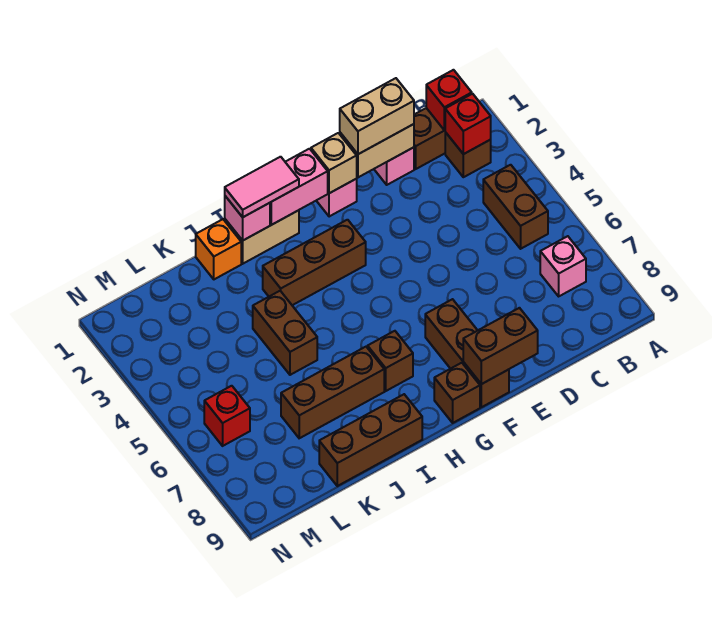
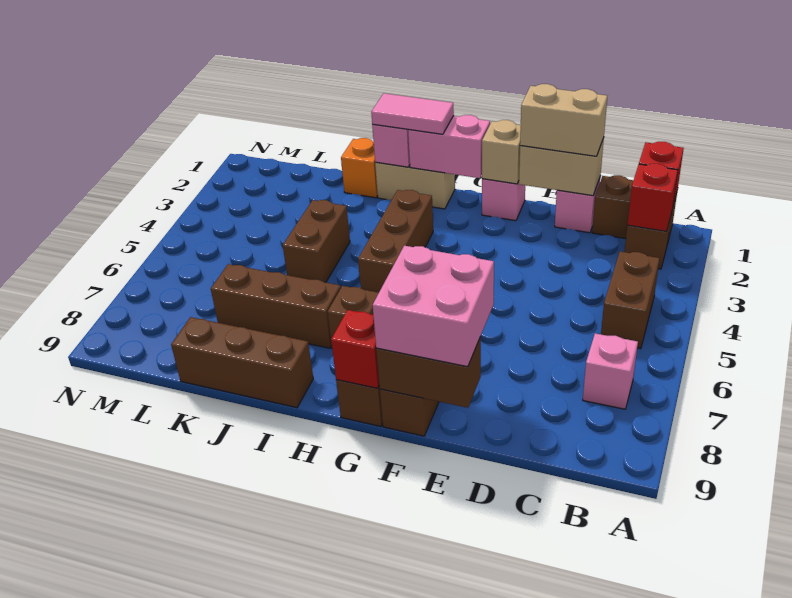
none -> pink 2x2 brick [373,246,494,367]
brown 1x3 brick [263,220,366,305] -> brown 1x3 brick turned to [358,190,433,292]
red 1x1 brick [204,386,250,446] -> red 1x1 brick moved to [331,310,379,388]

